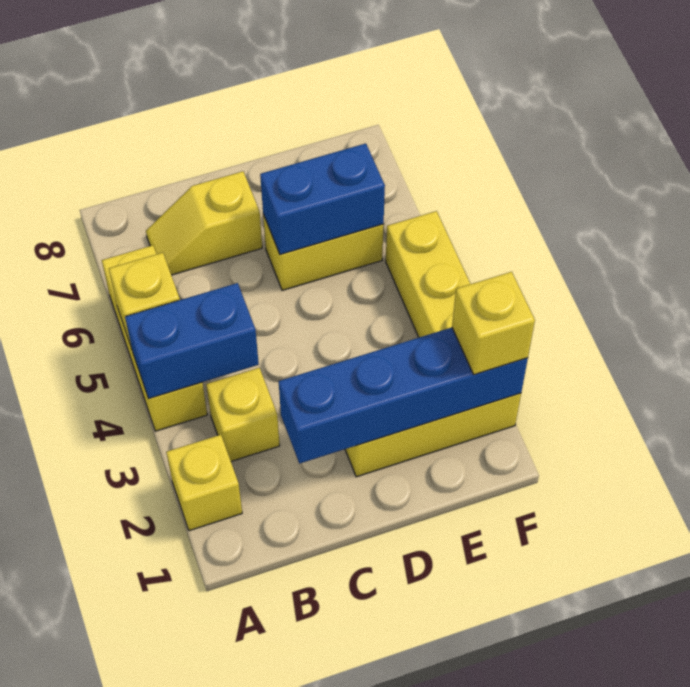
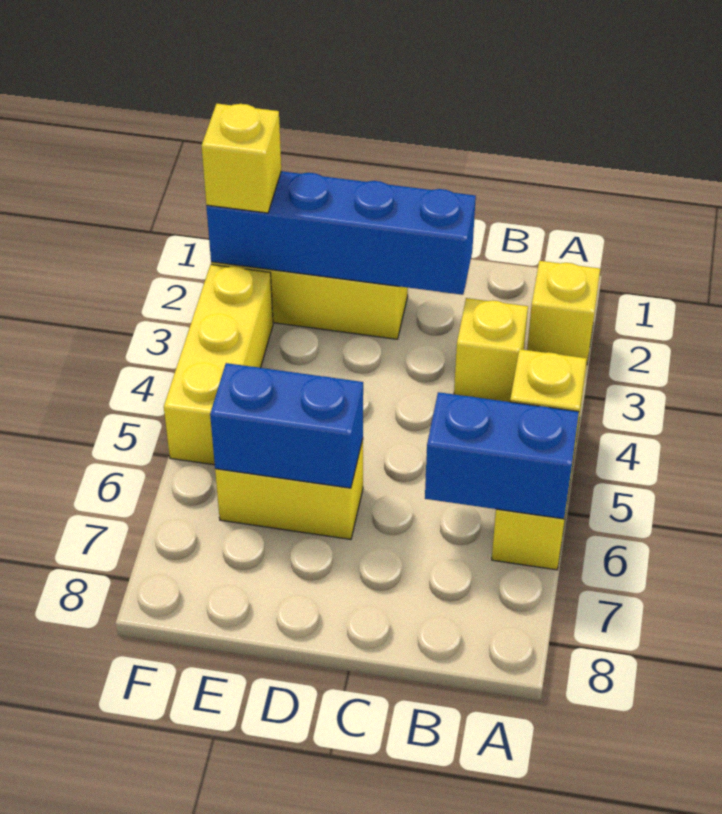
blue 1x2 brick [125,283,259,399] -> blue 1x2 brick moved to [425,392,579,519]
yellow 1x2 slope [146,171,262,275] -> none

